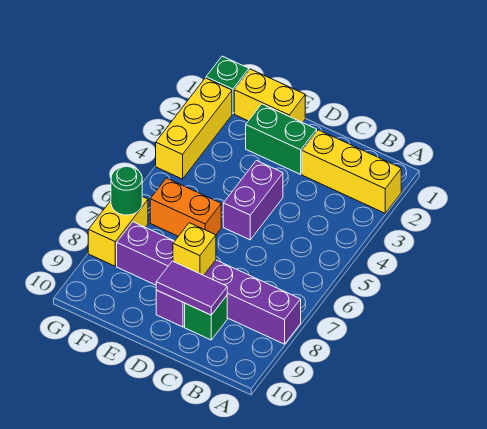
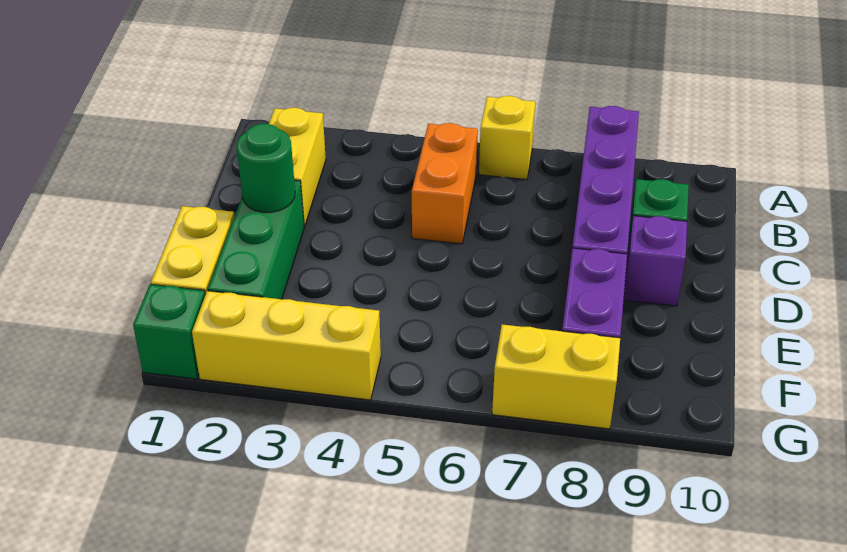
yellow 1x3 brick [302,130,401,213] -> yellow 1x2 brick [269,108,326,227]
purple 1x2 tile [156,261,227,315] -> none
green 1x2 brick [246,104,317,174] -> green 1x3 brick [208,180,304,299]
purple 1x2 brick [223,161,283,240] -> none
yellow 1x1 brick [173,223,216,275] -> yellow 1x1 brick moved to [479,96,535,180]
orange 1x2 brick [150,178,221,236] -> orange 1x2 brick moved to [412,123,478,244]
green 1x1 round brick [111,166,142,215] -> green 1x1 round brick moved to [237,124,295,212]

